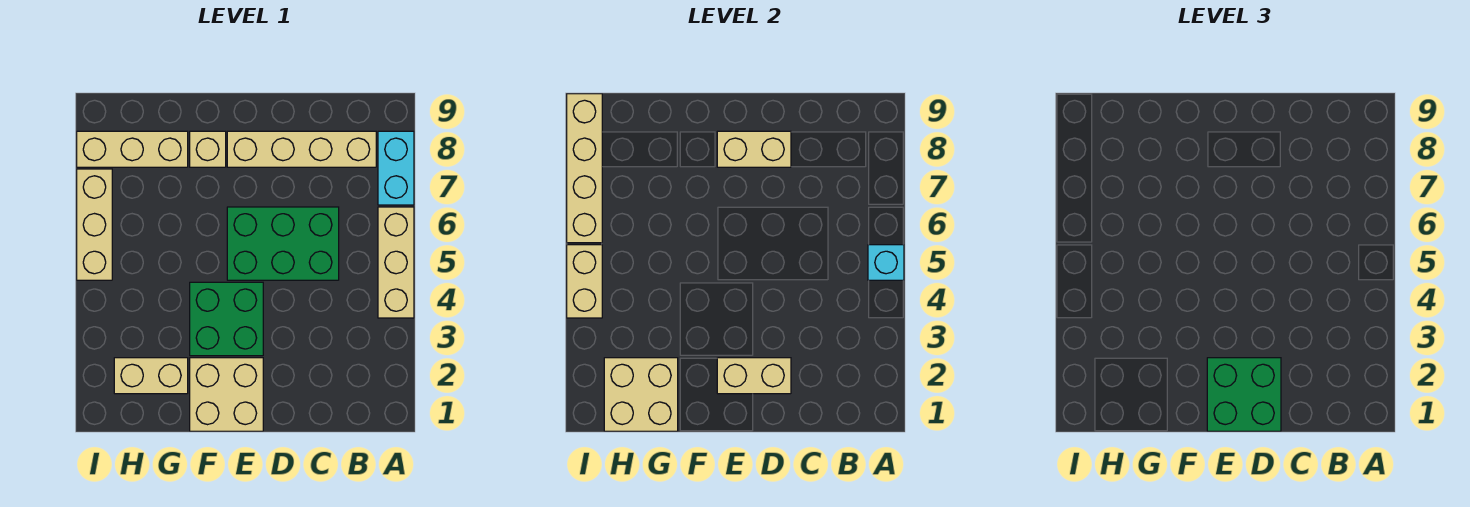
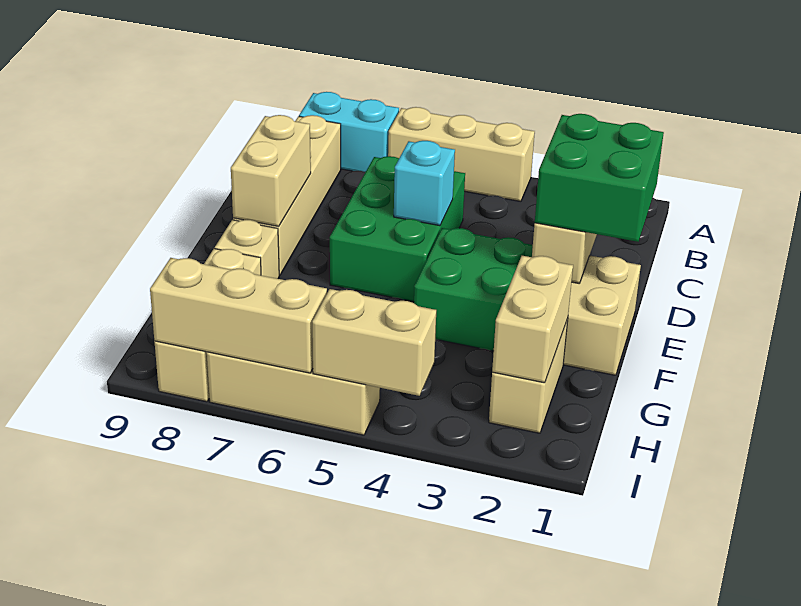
cyan 1x1 brick [868,245,904,280] -> cyan 1x1 brick moved to [394,141,455,226]
tan 2x2 brick [604,358,678,431] -> tan 1x2 brick [492,256,573,383]
tan 1x4 brick [567,94,602,243] -> tan 1x3 brick [150,258,327,373]

